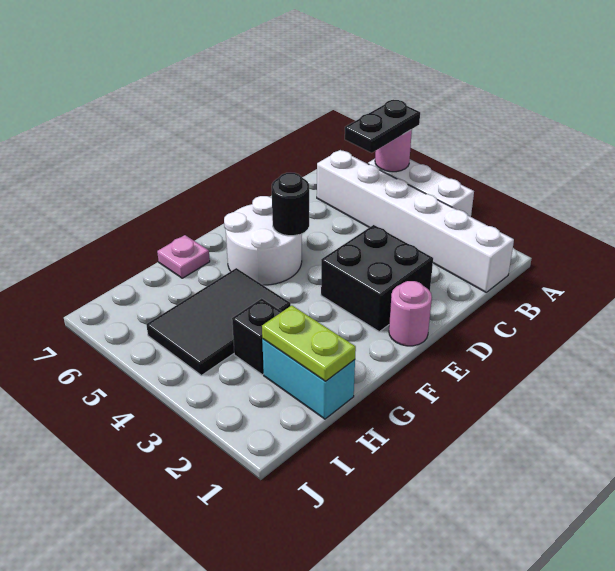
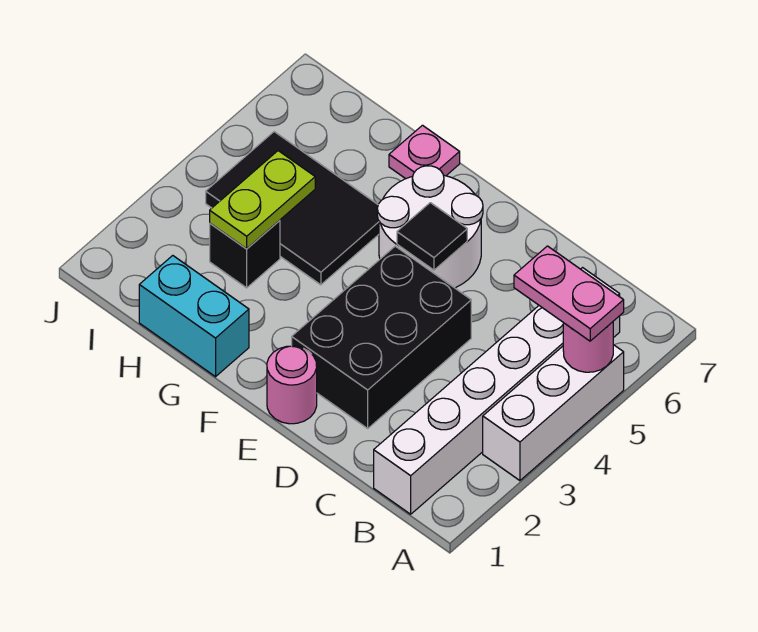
black 1x2 plate [345,100,420,153] -> pink 1x2 plate [514,246,624,341]
black 2x2 brick [321,225,433,332] -> black 2x3 brick [292,246,471,428]
black 1x1 round brick [272,173,309,236] -> black 1x1 tile [397,203,467,270]
cyan 1x2 brick [262,339,355,419] -> cyan 1x2 brick turned to [139,256,249,377]
lime 1x2 plate [262,305,356,381] -> lime 1x2 plate moved to [210,151,315,249]

